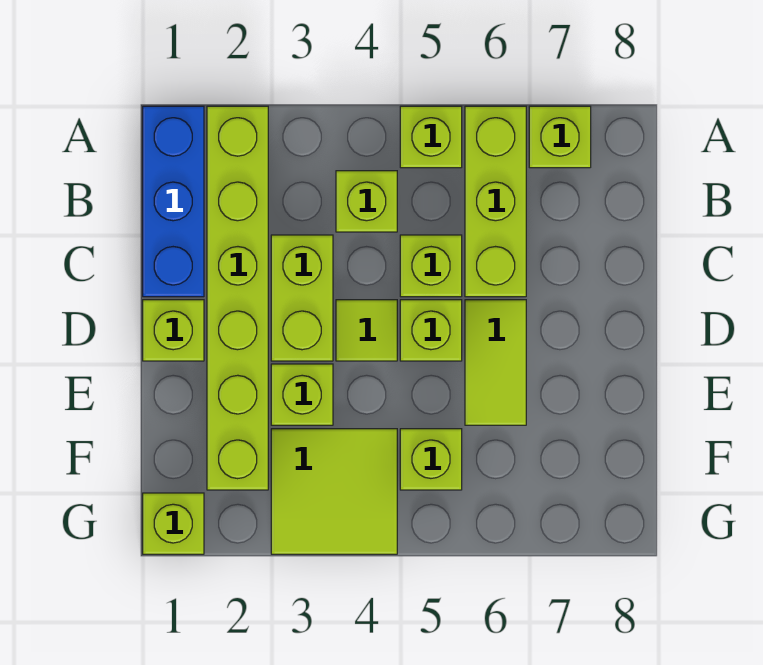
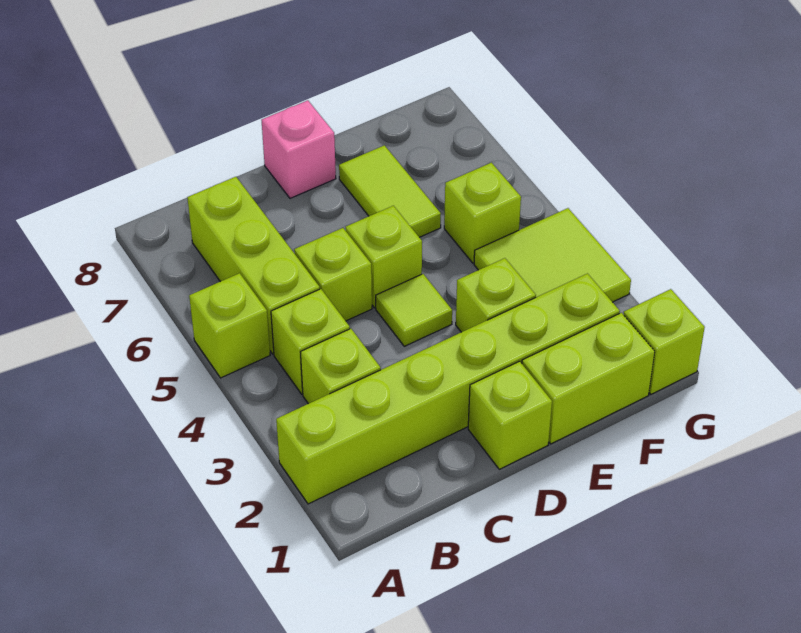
blue 1x3 brick [143,106,204,297] -> none
lime 1x3 brick [465,106,526,297] -> lime 1x3 brick turned to [187,177,320,354]
lime 1x1 brick [529,106,591,168] -> lime 1x1 brick moved to [301,329,381,404]
lime 1x2 brick [271,235,333,361] -> lime 1x2 brick moved to [522,313,655,444]
lime 1x2 tile [465,300,526,425] -> lime 1x2 tile turned to [339,145,441,237]
none -> pink 1x1 brick [262,100,336,198]

